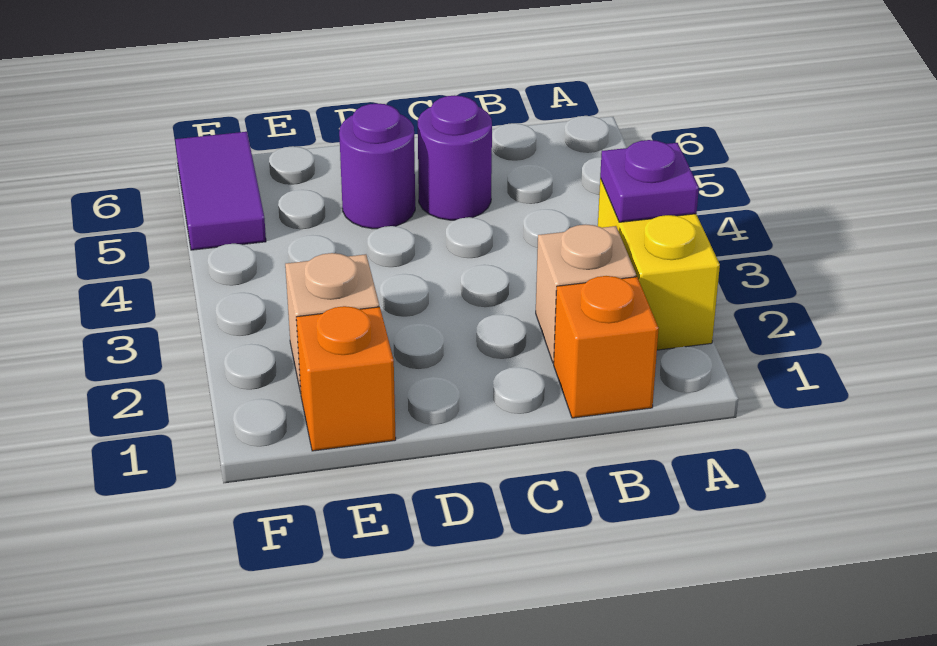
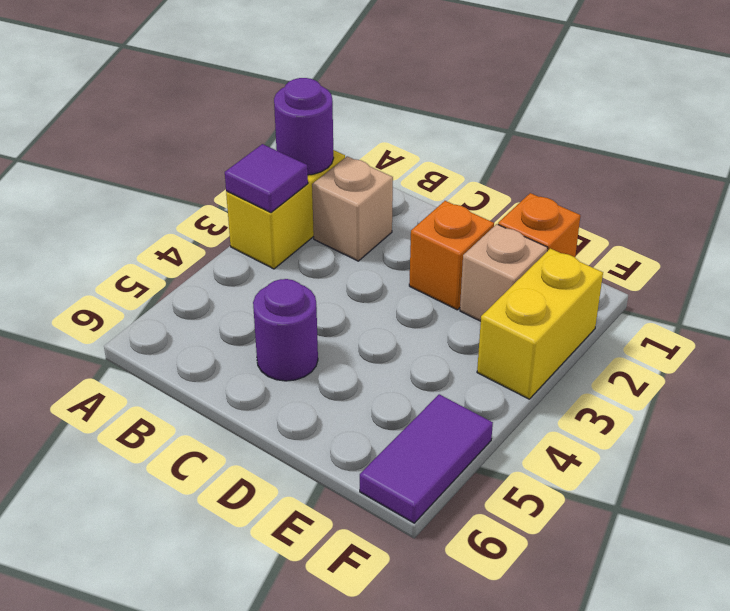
purple 1x1 plate [600,140,699,222] -> purple 1x1 tile [225,144,308,213]
orange 1x1 brick [554,276,659,418] -> orange 1x1 brick moved to [409,201,494,310]
purple 1x1 round brick [339,103,415,229] -> purple 1x1 round brick moved to [274,78,334,175]
none -> yellow 1x2 brick [477,248,603,399]

